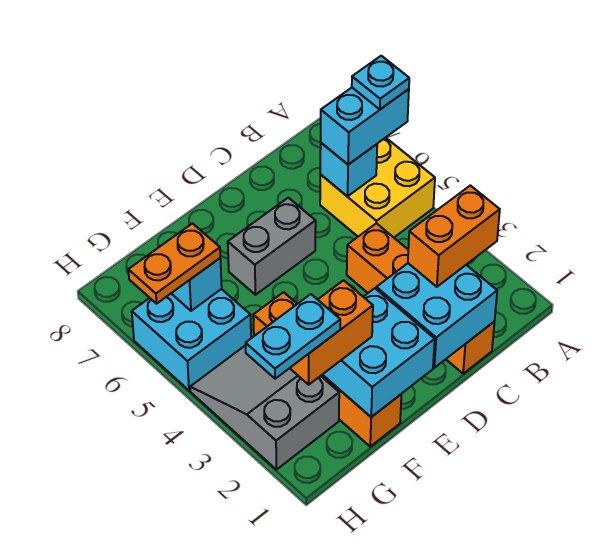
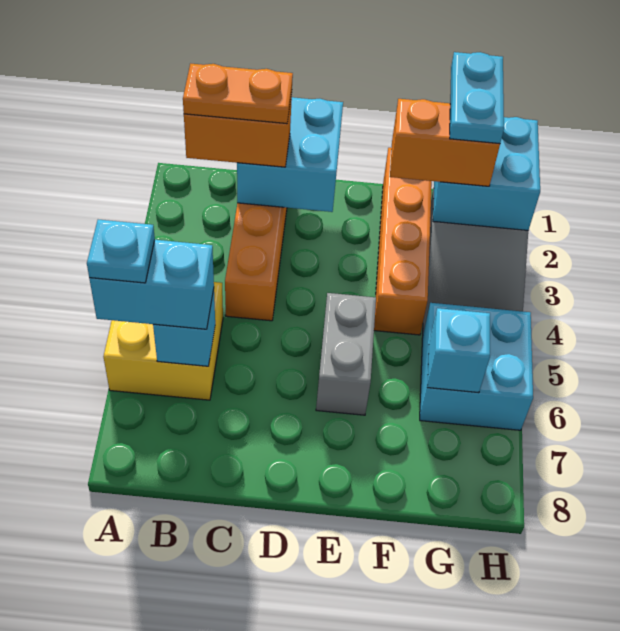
grey 1x2 brick [228,198,316,295] -> grey 1x2 brick turned to [316,293,376,415]
cyan 2x2 brick [323,288,435,417] -> cyan 2x2 brick moved to [433,117,540,230]
cyan 1x2 plate [246,294,340,379] -> cyan 1x2 plate turned to [450,52,504,144]
orange 1x2 plate [128,224,220,304] -> orange 1x2 plate moved to [183,64,293,124]

